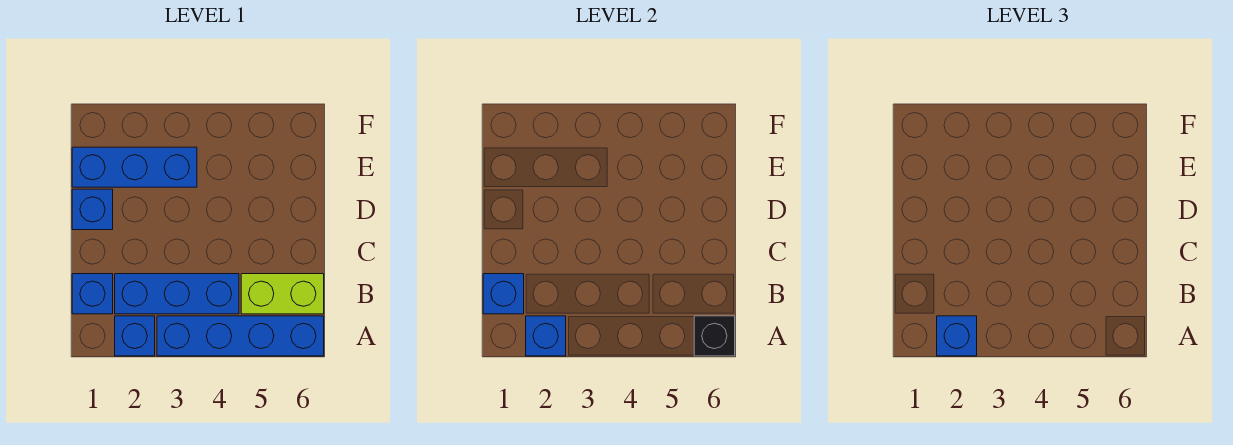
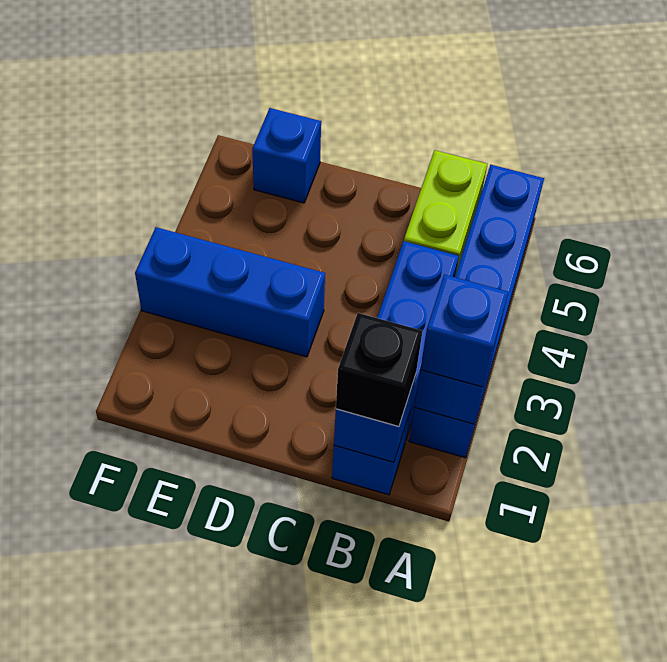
black 1x1 brick [694,316,735,356] -> black 1x1 brick moved to [336,313,423,426]
blue 1x1 brick [72,189,113,230] -> blue 1x1 brick moved to [252,108,321,203]
blue 1x3 brick [72,147,197,187] -> blue 1x3 brick turned to [135,227,325,357]

